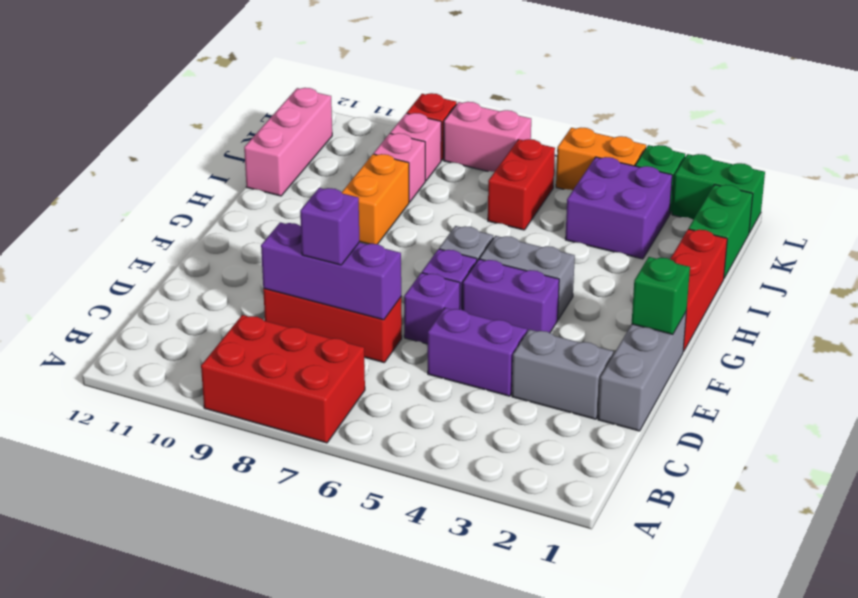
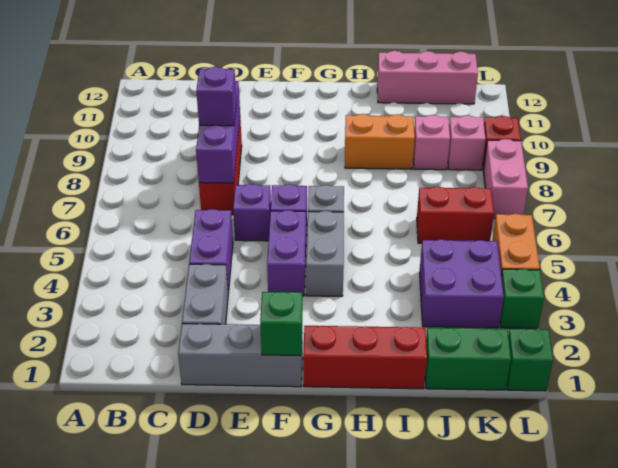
red 2x3 brick [201,315,365,443] -> none
green 1x2 brick [672,154,765,233] -> green 1x1 brick [507,329,553,391]

